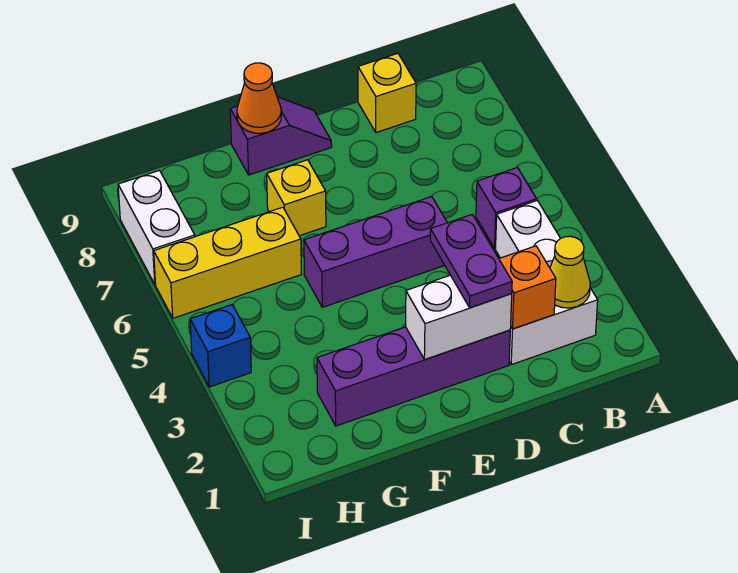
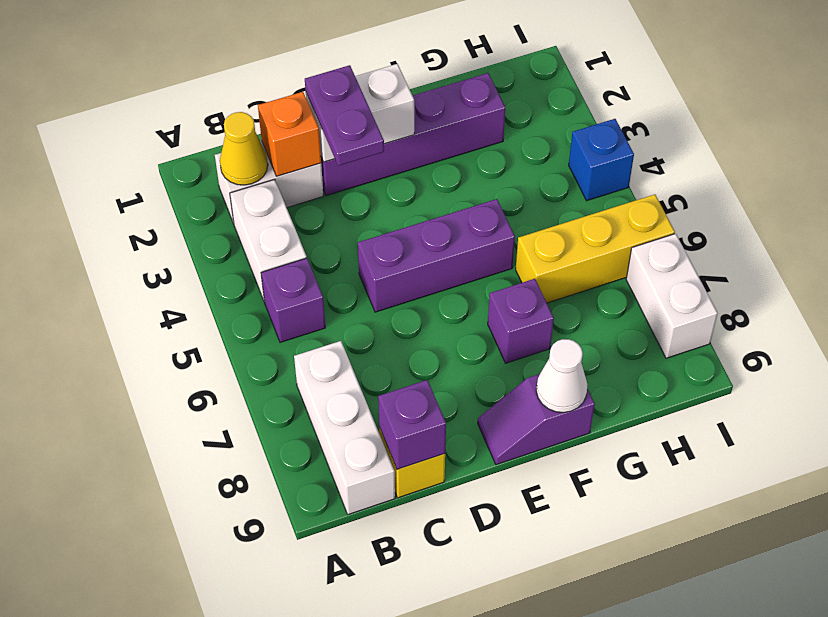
none -> white 1x3 brick [294,341,395,514]
none -> purple 1x1 brick [378,380,446,469]
yellow 1x1 brick [267,160,326,236] -> purple 1x1 brick [488,279,554,363]
orange 1x1 cone [237,63,281,133] -> white 1x1 cone [536,339,588,413]

